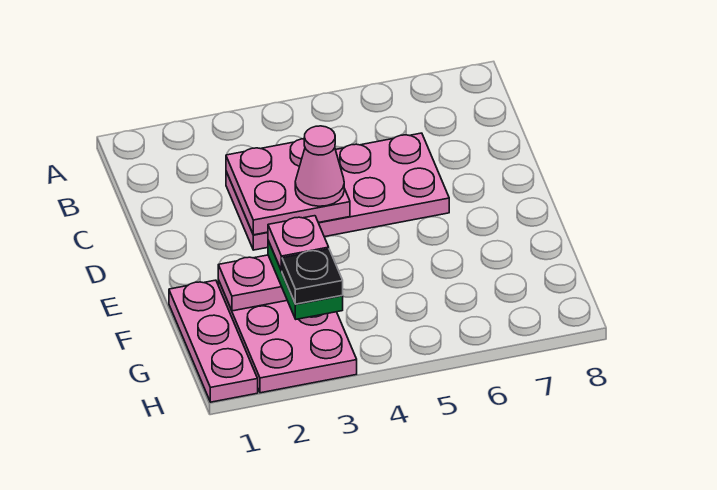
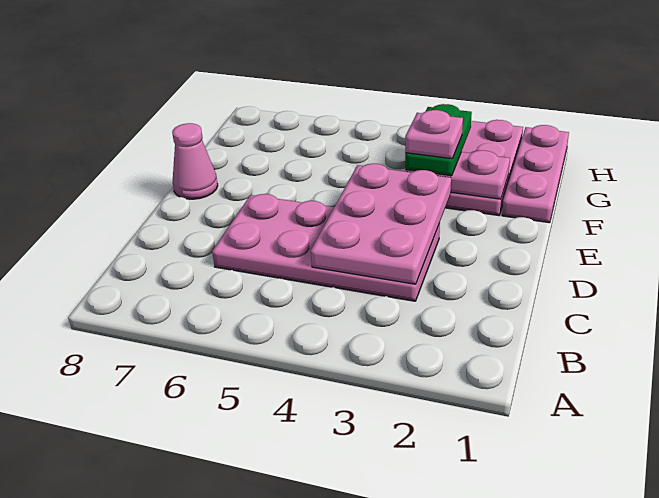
pink 2x2 plate [226,139,350,235] -> pink 2x3 plate [311,164,451,284]
pink 1x1 cone [295,126,344,206] -> pink 1x1 cone moved to [172,123,218,199]
black 1x1 plate [282,249,343,304] -> none

